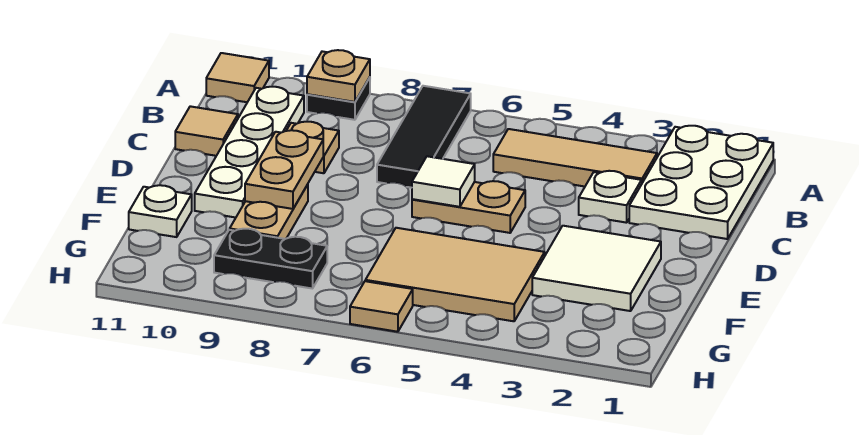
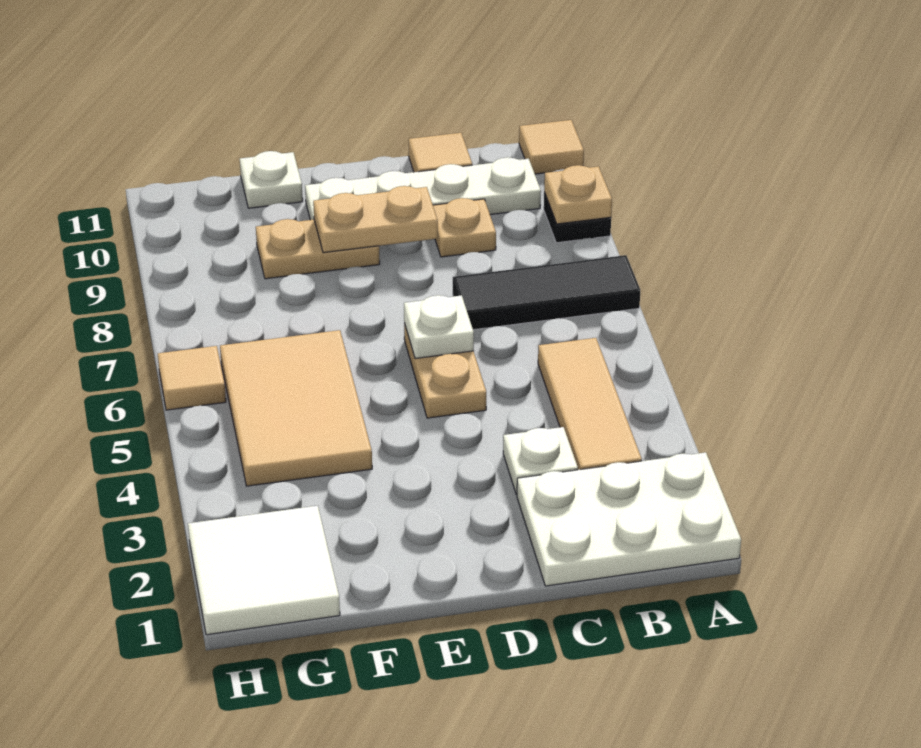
white 1x1 tile [412,156,475,207] -> white 1x1 plate [404,295,474,359]
white 2x2 tile [532,226,661,311] -> white 2x2 tile moved to [188,506,340,635]
black 1x2 plate [214,229,327,289] -> none

